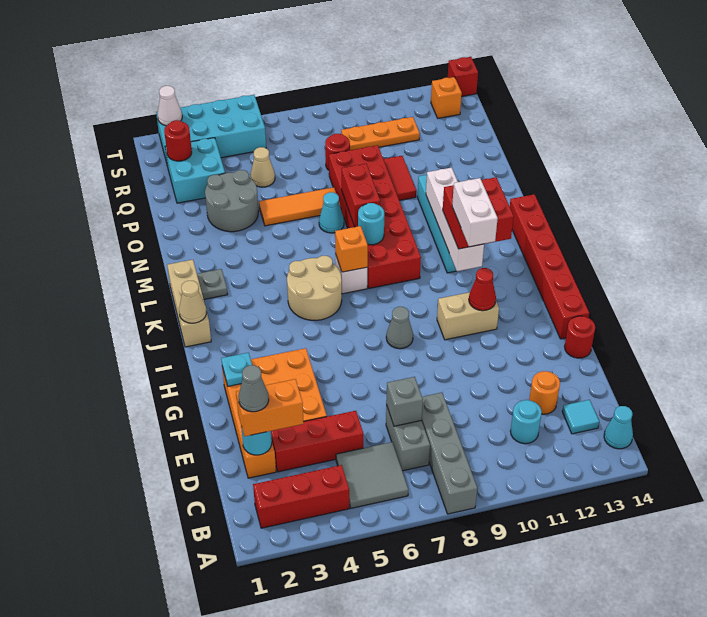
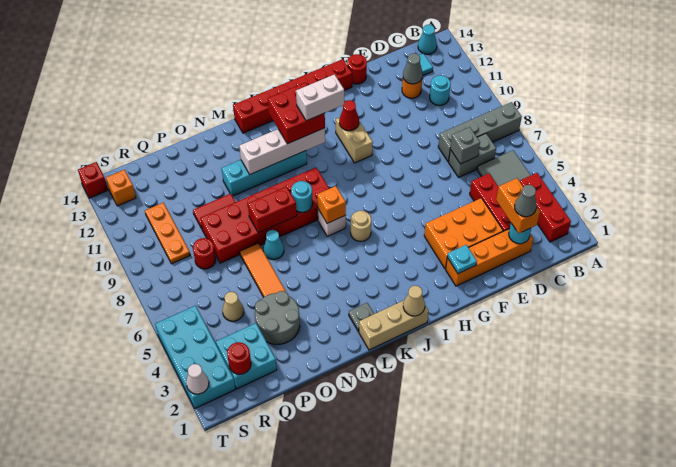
grey 1x1 cone [386,307,413,349] -> grey 1x1 cone moved to [403,53,423,84]
tan 2x2 round brick [287,256,342,320] -> tan 1x1 round brick [351,211,371,241]

